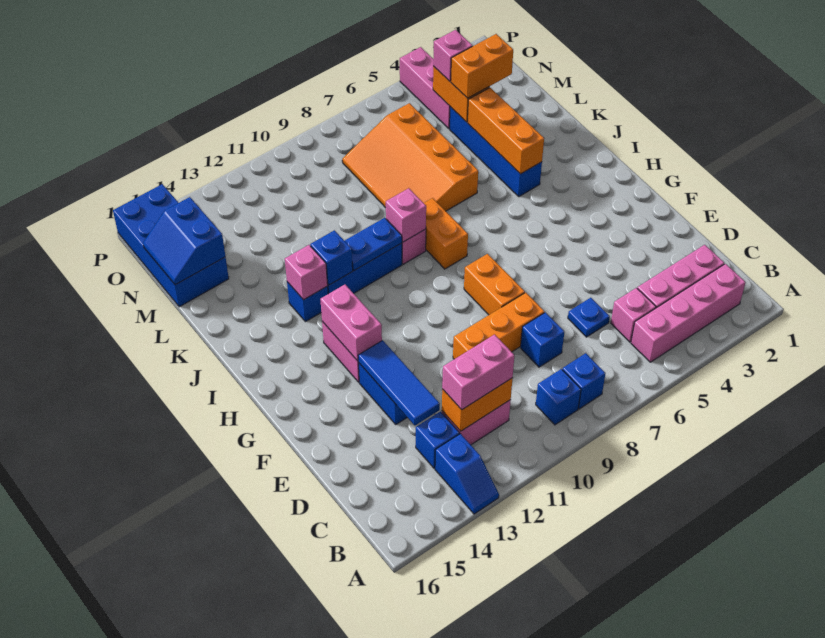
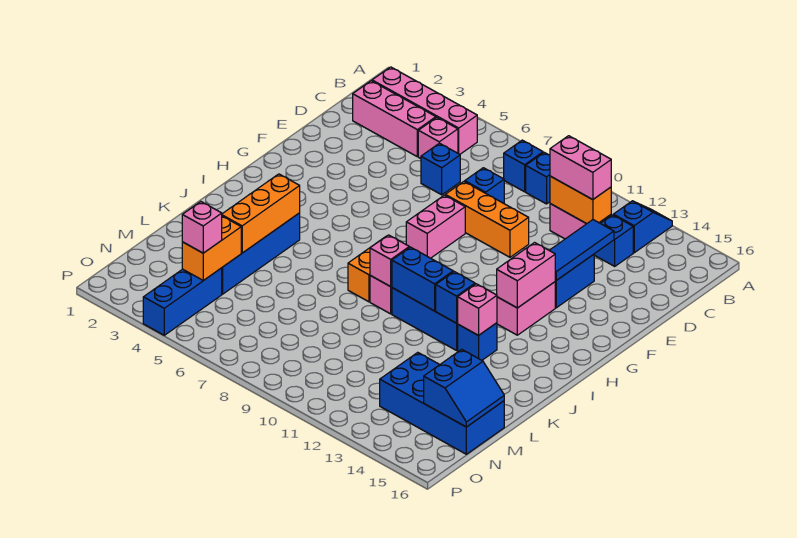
blue 1x1 plate [568,298,610,337] -> blue 1x1 brick [421,143,460,195]
orange 1x2 brick [464,254,525,315] -> pink 1x2 brick [406,195,465,258]
blue 1x2 plate [345,218,402,270] -> blue 1x2 brick [392,247,453,311]
orange 3x4 slope [342,103,478,211] -> none
orange 1x2 brick [451,34,513,98] -> none
blue 2x4 brick [113,184,229,307] -> blue 2x4 brick turned to [380,352,504,454]
pink 1x3 brick [400,47,450,128] -> blue 1x3 brick [143,268,222,335]

